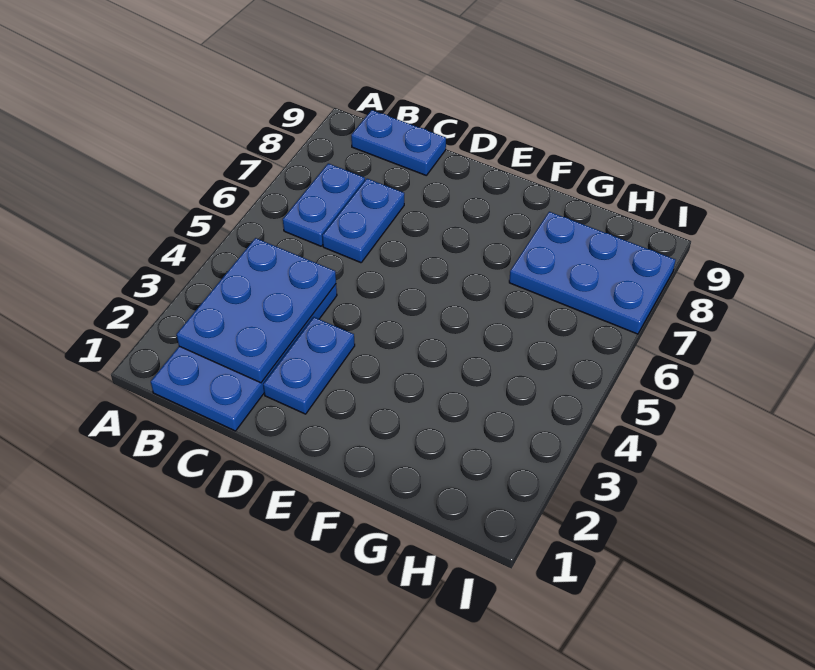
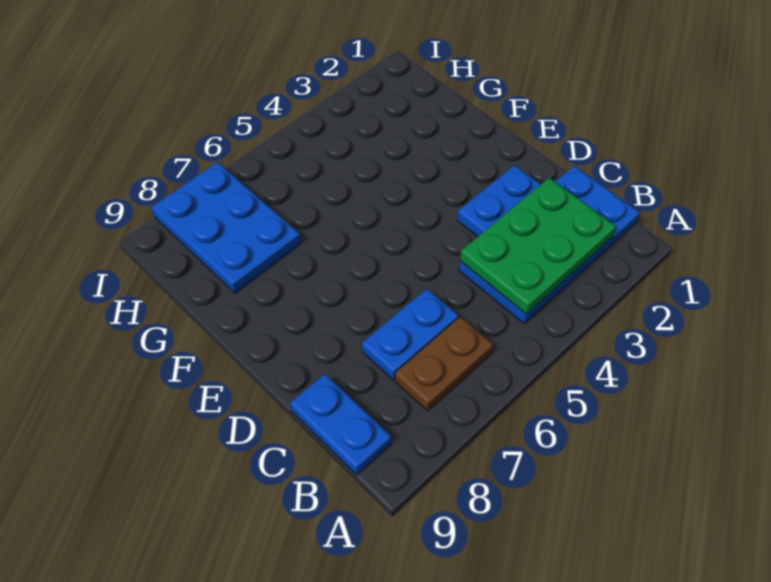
blue 2x3 plate [177,238,336,383] -> green 2x3 plate [460,178,616,314]
blue 1x2 plate [283,163,365,246] -> brown 1x2 plate [395,317,493,411]

